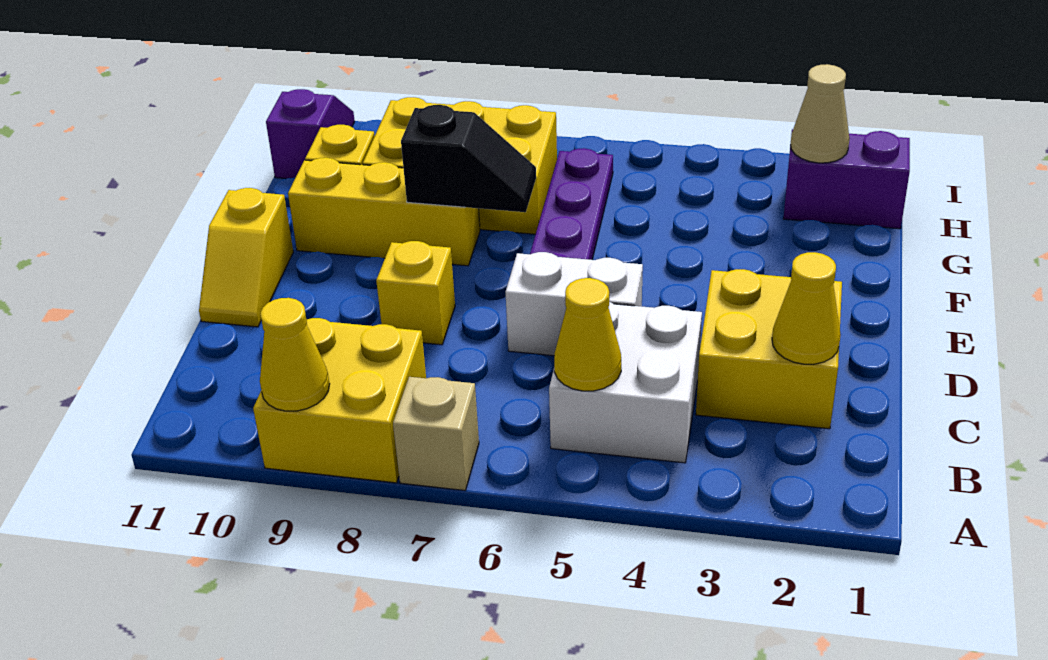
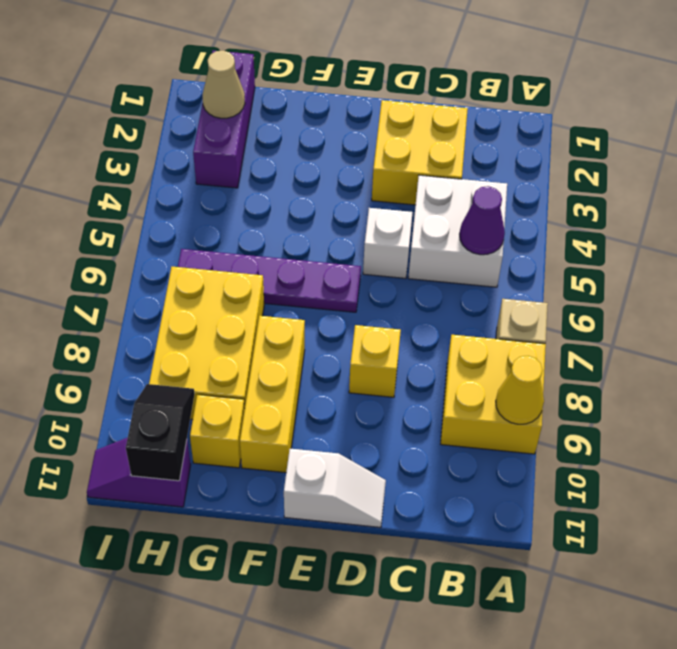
yellow 1x1 cone [554,278,621,391] -> purple 1x1 cone [460,186,505,255]
yellow 1x1 cone [772,252,841,364] -> none
white 1x2 brick [505,252,643,356] -> white 1x1 brick [363,208,413,278]
yellow 1x2 slope [199,188,293,327] -> white 1x2 slope [284,449,386,528]
black 1x2 slope [401,105,536,212] -> black 1x2 slope moved to [126,384,195,481]
purple 1x2 brick [783,129,910,229] -> purple 1x3 brick [193,51,255,188]

